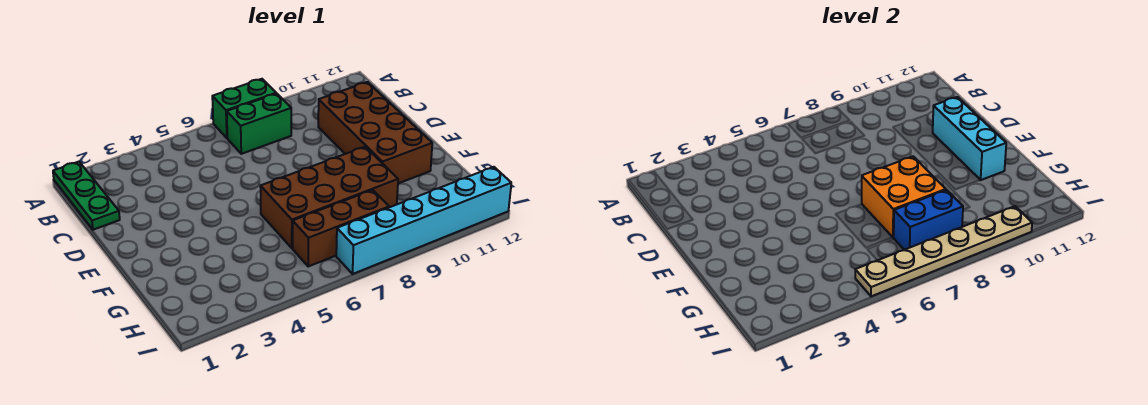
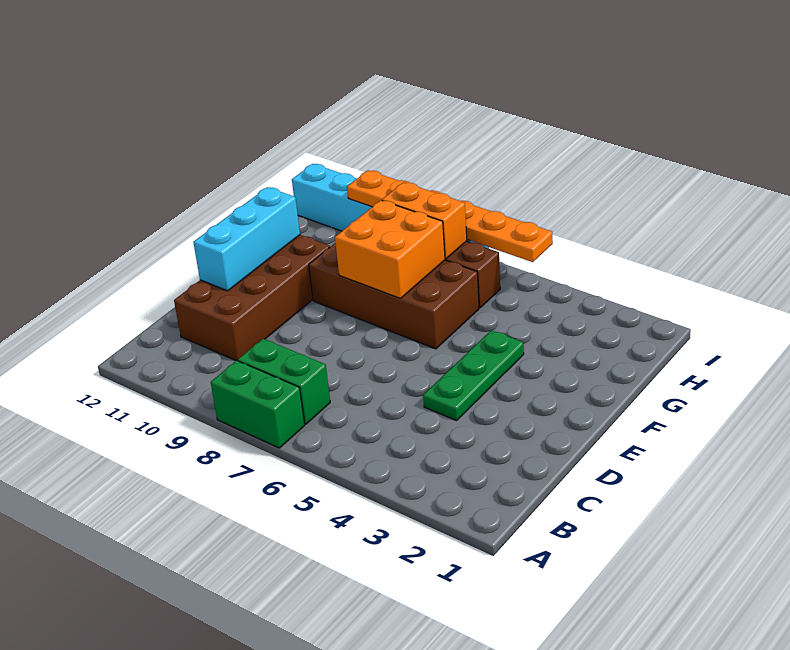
green 1x3 plate [53,162,120,230] -> green 1x3 plate moved to [423,330,524,421]
blue 1x2 brick [894,190,963,250] -> orange 1x2 brick [382,182,467,259]
tan 1x6 plate [855,206,1032,296] -> orange 1x6 plate [347,171,553,262]

